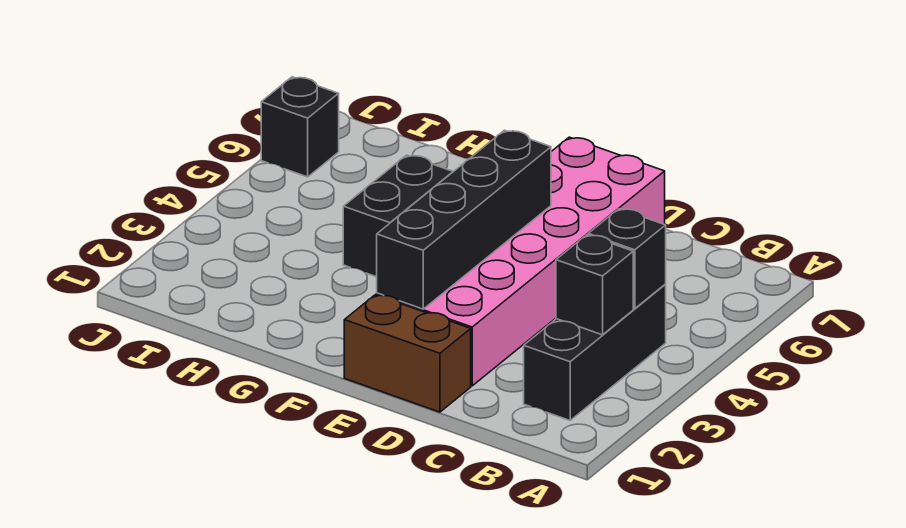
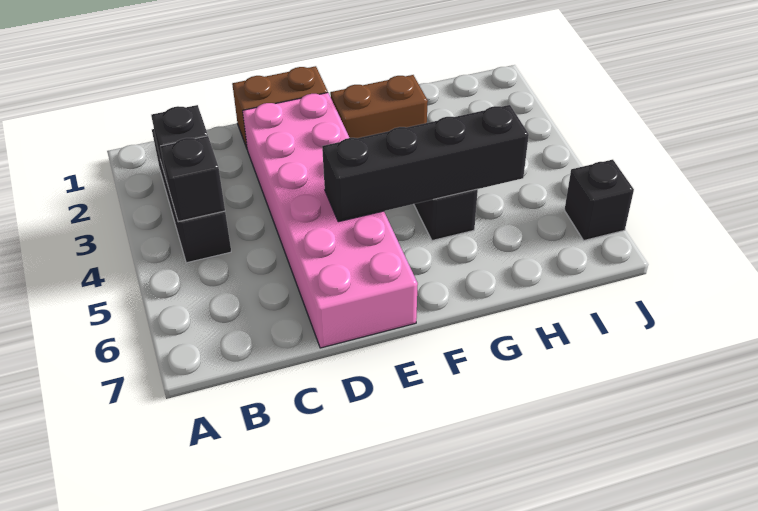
black 1x4 brick [377,130,551,309] -> black 1x4 brick turned to [322,105,529,222]
none -> brown 1x2 brick [330,75,428,138]

